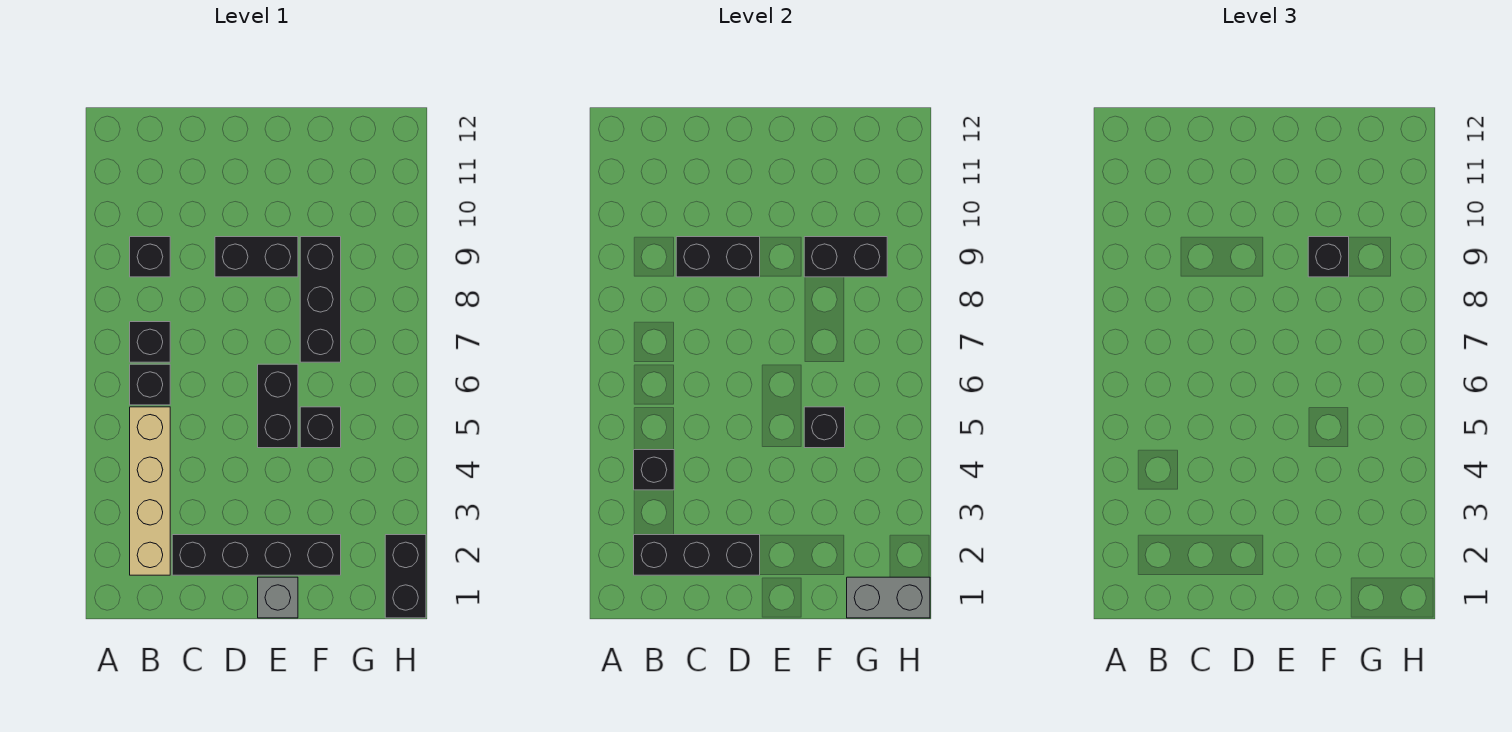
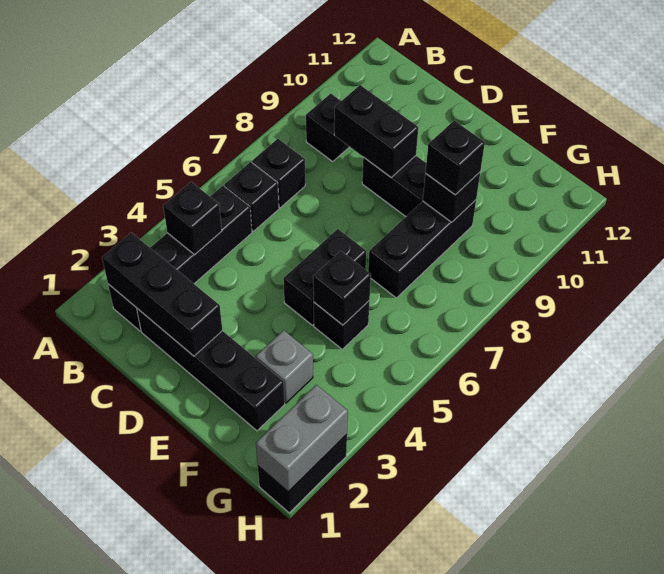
tan 1x4 brick [130,407,170,575] -> black 1x4 brick [108,186,252,331]
grey 1x1 brick [258,577,298,618] -> grey 1x1 brick moved to [256,330,313,403]
black 1x2 brick [804,237,887,277] -> black 1x1 brick [423,172,480,222]
grey 1x2 brick [847,577,930,618] -> grey 1x2 brick turned to [256,385,348,492]

